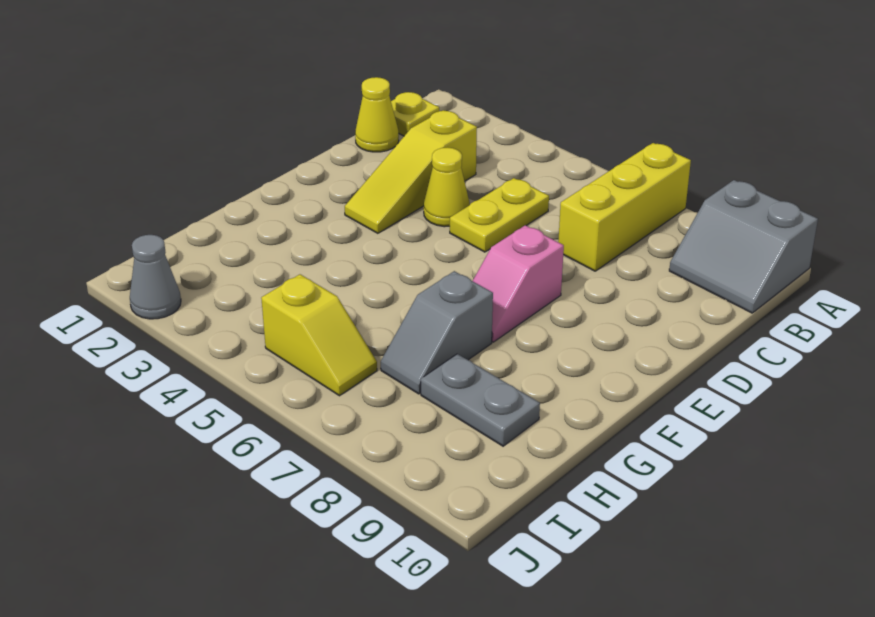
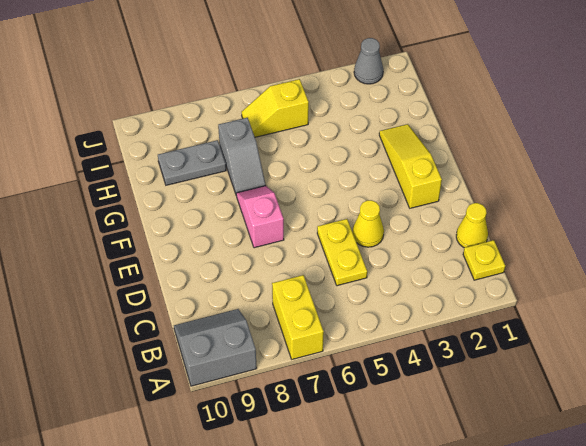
yellow 1x3 brick [558,143,691,271] -> yellow 1x2 brick [272,275,324,359]
yellow 1x3 slope [345,110,477,233] -> yellow 1x3 slope moved to [379,124,442,208]
grey 1x2 slope [381,271,493,394] -> grey 1x2 slope turned to [218,118,266,194]

